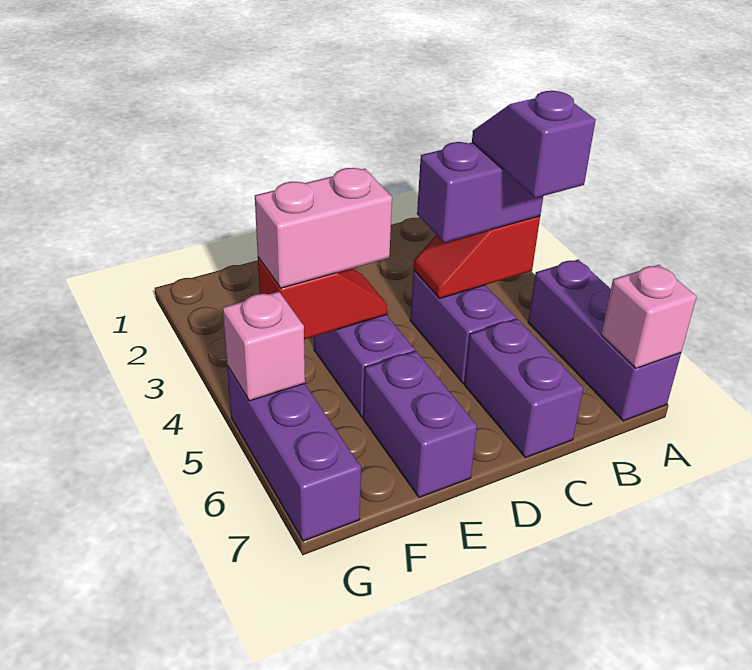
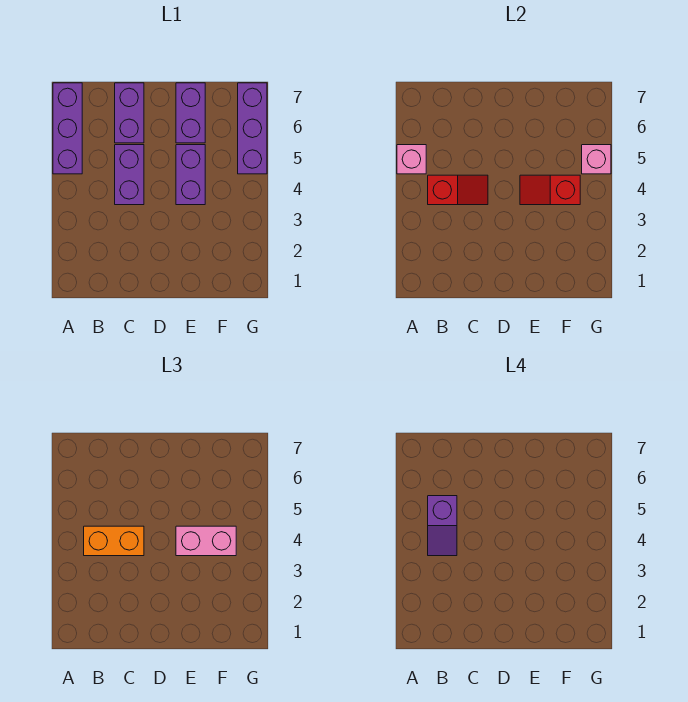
pink 1x1 brick [601,265,697,368] -> pink 1x1 brick moved to [397,145,426,174]
purple 1x2 brick [417,142,543,243] -> orange 1x2 brick [84,526,144,556]

